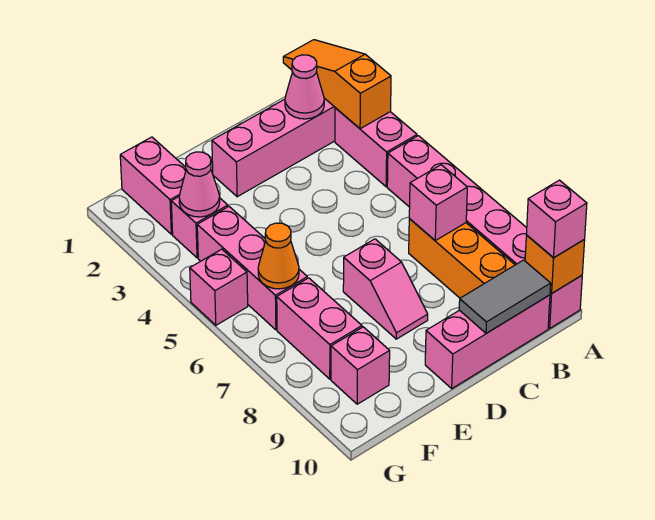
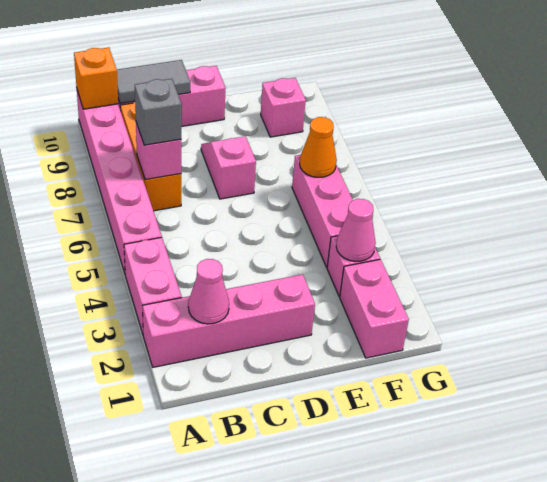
orange 1x3 slope [283,40,391,129] -> none
pink 1x1 brick [526,180,587,258] -> none
none -> grey 1x1 brick [135,79,182,145]
pink 1x2 brick [277,278,362,379] -> none
pink 1x1 brick [190,249,248,325] -> none

